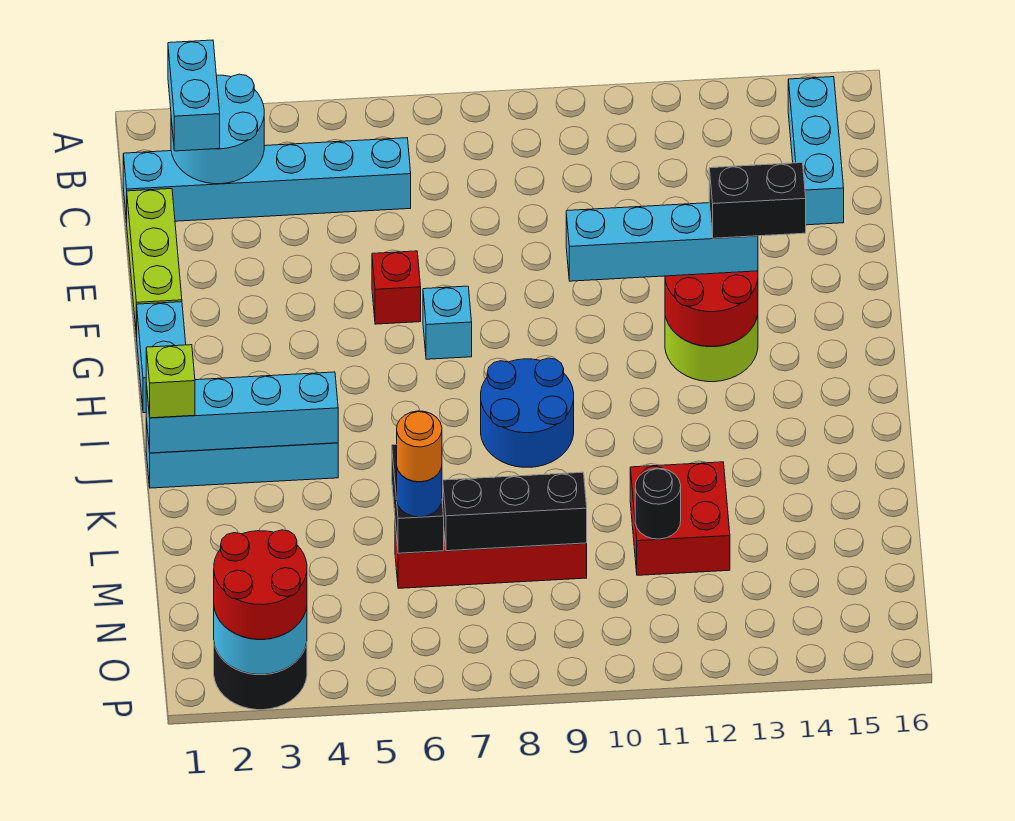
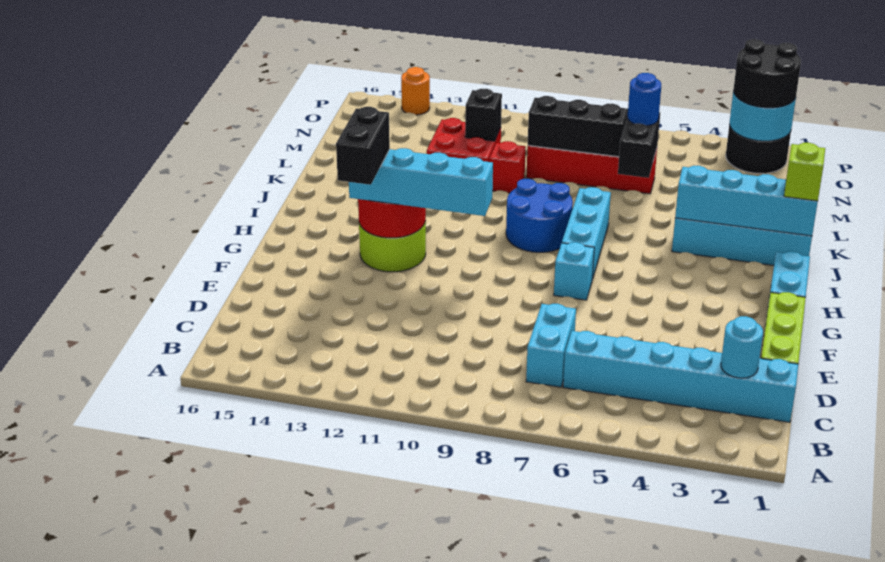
cyan 2x2 round brick [171,74,264,184] -> cyan 1x1 round brick [721,316,763,378]
cyan 1x2 brick [168,40,220,151] -> cyan 1x2 brick moved to [526,304,576,387]
cyan 1x3 brick [788,77,844,225] -> cyan 1x3 brick moved to [562,187,611,280]
red 1x1 brick [372,251,421,324] -> red 1x1 brick moved to [489,141,526,193]
black 1x2 brick [709,163,806,238] -> black 1x2 brick turned to [336,107,390,185]
orange 1x1 round brick [397,411,442,482] -> orange 1x1 round brick moved to [401,67,430,115]
black 1x1 round brick [635,468,681,539] -> black 1x1 brick [465,89,502,141]
red 2x2 round brick [214,530,307,639] -> black 2x2 round brick [733,39,801,108]

